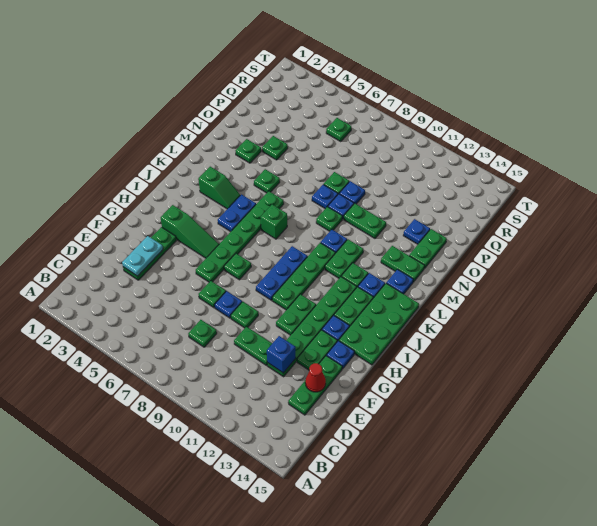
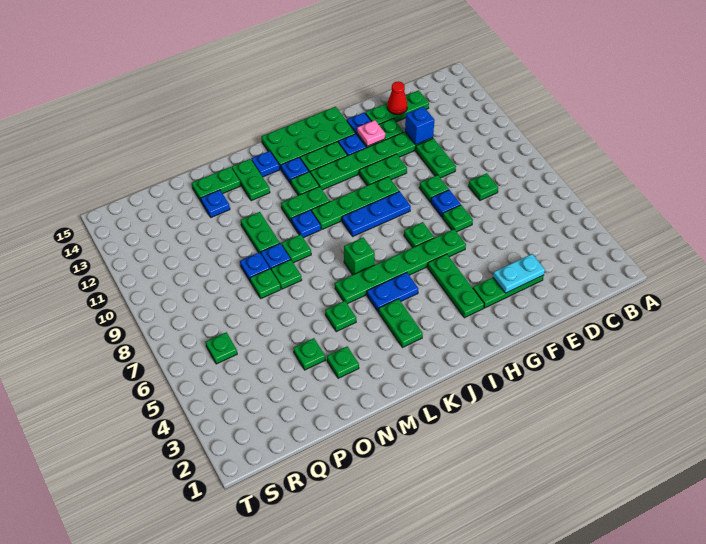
none -> pink 1x1 plate [357,120,385,146]
green 1x3 slope [161,205,219,258] -> green 1x3 plate [428,254,484,318]
green 1x2 slope [198,167,240,209] -> green 1x2 plate [379,299,423,348]
blue 1x1 plate [312,184,338,209] -> green 1x1 plate [271,260,302,289]

